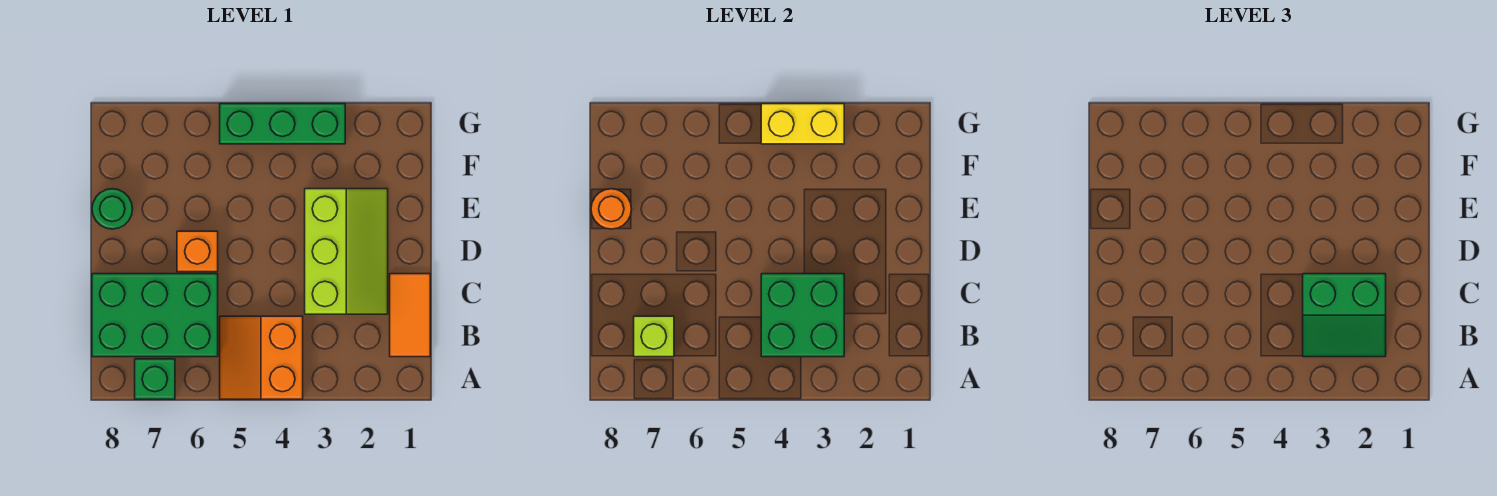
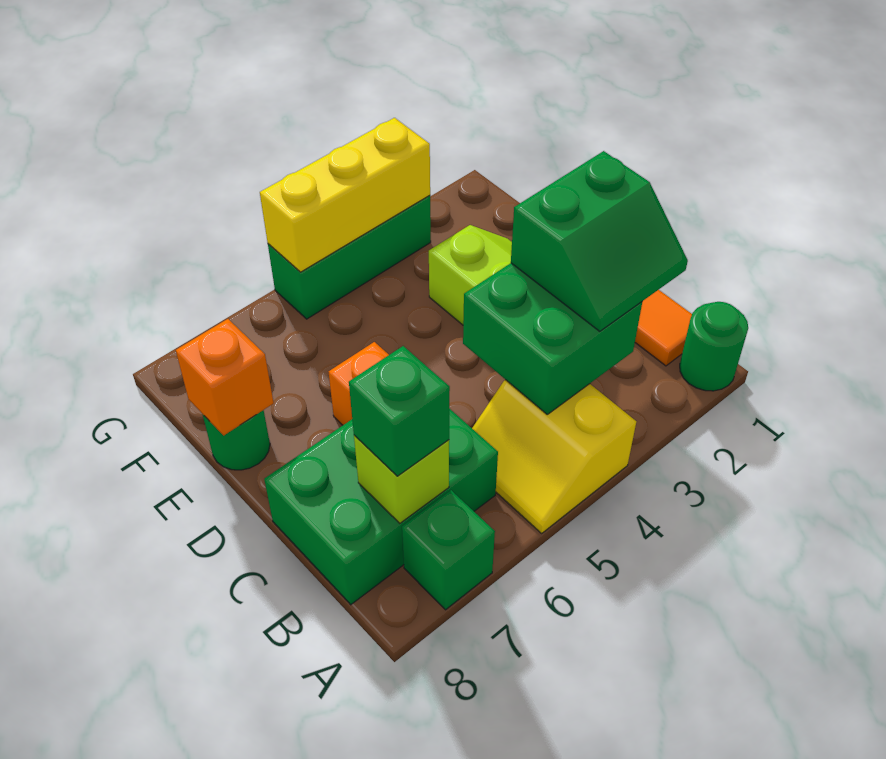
none -> green 1x1 round brick [680,302,748,391]
orange 2x2 slope [220,316,303,399] -> yellow 2x2 slope [472,380,636,533]
none -> green 1x1 brick [349,346,450,476]
orange 1x1 round brick [591,189,631,229] -> orange 1x1 brick [176,319,274,436]
yellow 1x2 brick [761,104,844,144] -> yellow 1x3 brick [260,118,430,272]

